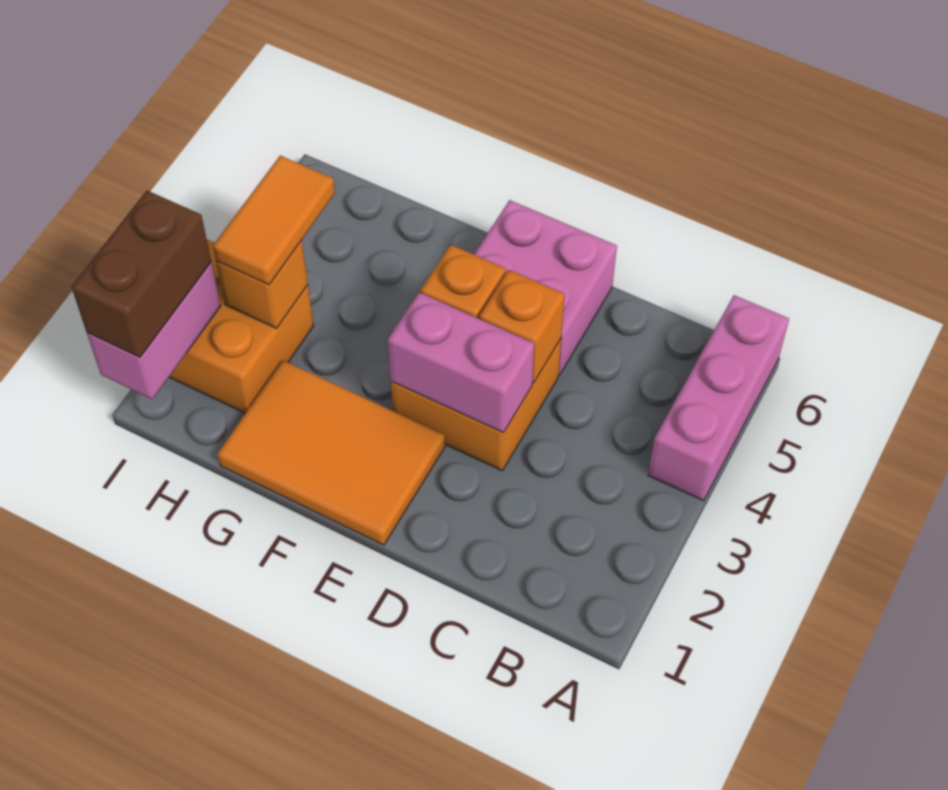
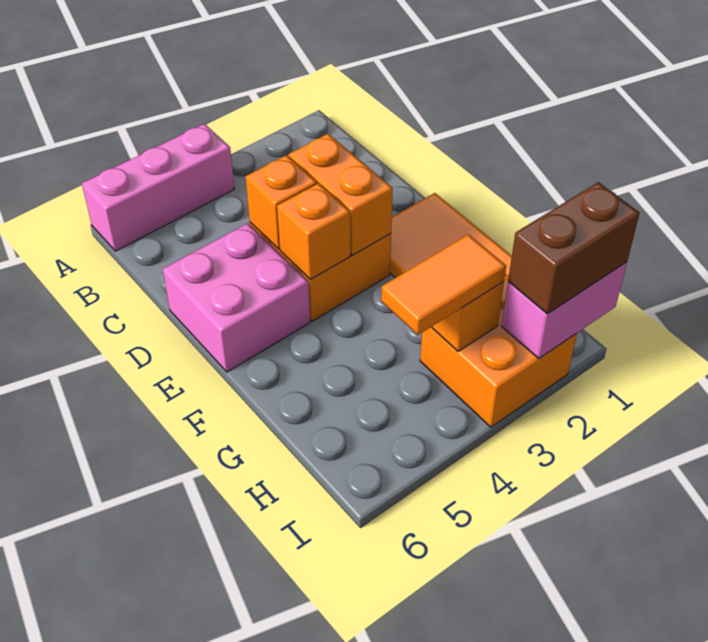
pink 1x2 brick [388,292,534,433] -> orange 1x2 brick [289,134,393,255]

